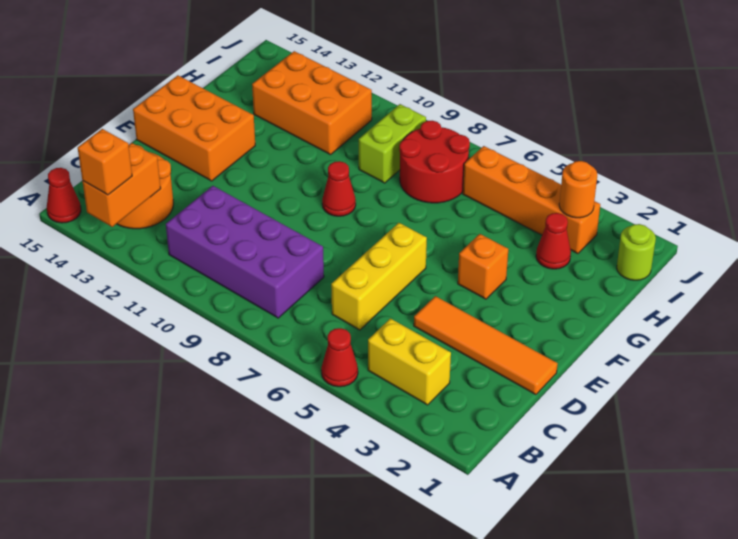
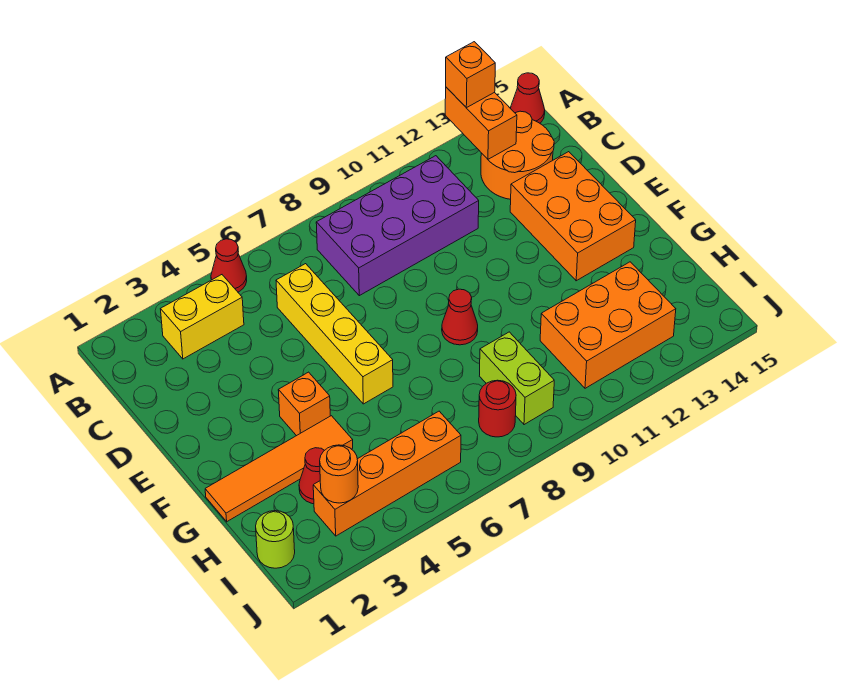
yellow 1x3 brick [331,223,427,330] -> yellow 1x4 brick [276,264,393,404]
orange 1x4 tile [414,296,558,395] -> orange 1x4 tile moved to [205,416,353,522]
orange 2x3 brick [133,75,255,181] -> orange 2x3 brick turned to [510,152,636,281]
red 2x2 round brick [399,121,470,203] -> red 1x1 round brick [479,380,516,437]

